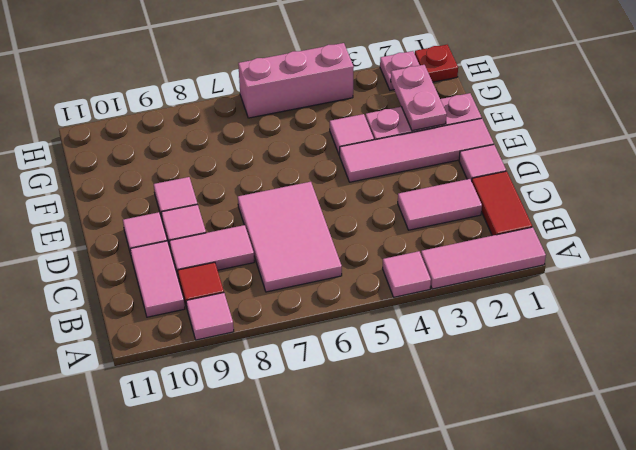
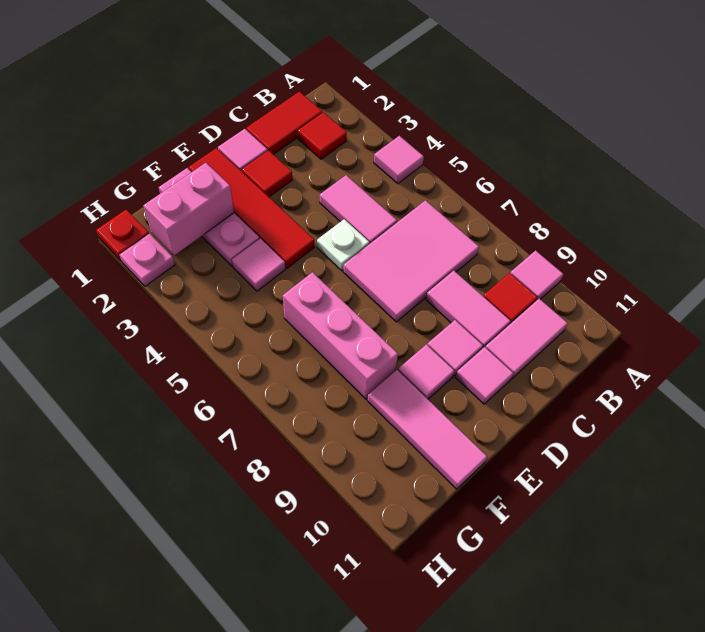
pink 1x3 tile [421,227,546,289] -> pink 1x3 tile moved to [367,370,487,489]
none -> red 1x1 tile [298,112,347,159]
pink 1x2 tile [398,179,482,230] -> pink 1x2 tile moved to [320,175,397,244]
none -> red 1x1 tile [242,150,292,197]
none -> white 1x1 plate [317,219,369,271]
pink 1x4 tile [339,118,494,182] -> red 1x4 tile [189,148,314,268]
pink 1x2 plate [390,65,447,131] -> pink 1x2 brick [144,163,234,255]
pink 1x3 brick [238,43,354,118] -> pink 1x3 brick moved to [283,272,398,399]

